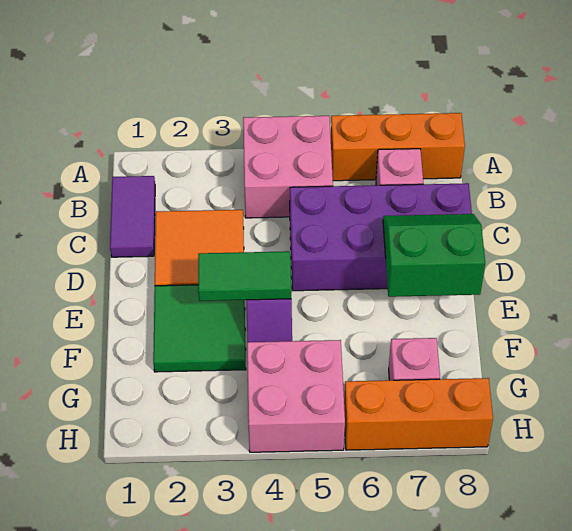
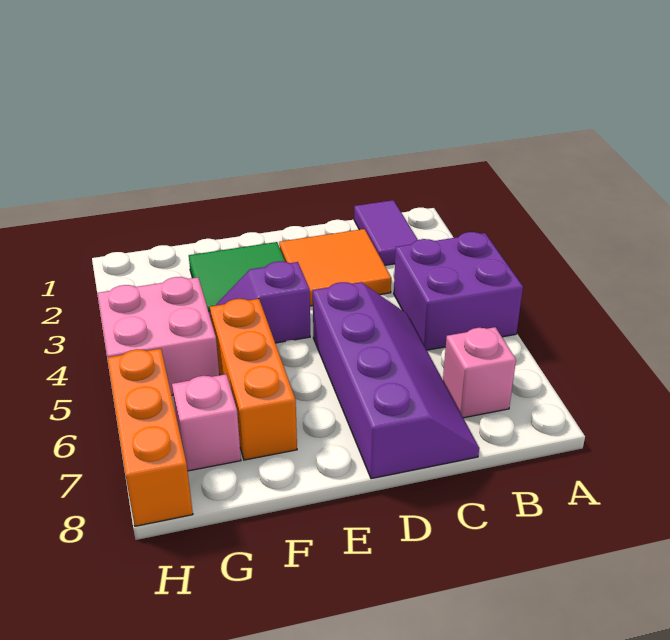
pink 2x2 brick [243,116,333,218] -> purple 2x2 brick [394,232,523,350]
orange 1x3 brick [331,113,465,181] -> orange 1x3 brick moved to [210,299,297,460]
purple 1x2 tile [110,176,155,257] -> purple 1x2 tile turned to [354,200,418,265]
purple 2x4 brick [290,183,472,291] -> purple 2x4 slope [313,282,479,479]
green 2x2 slope [383,214,485,297] -> none
green 1x2 tile [198,251,292,301] -> none

